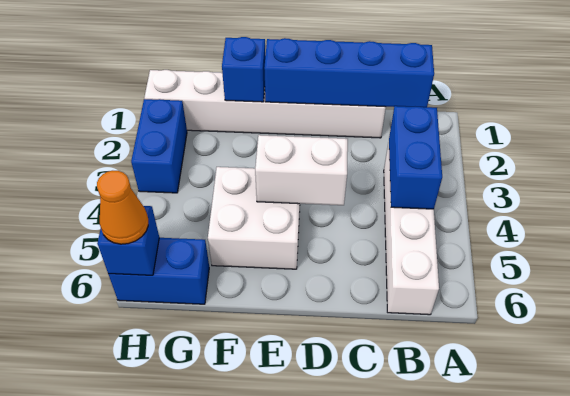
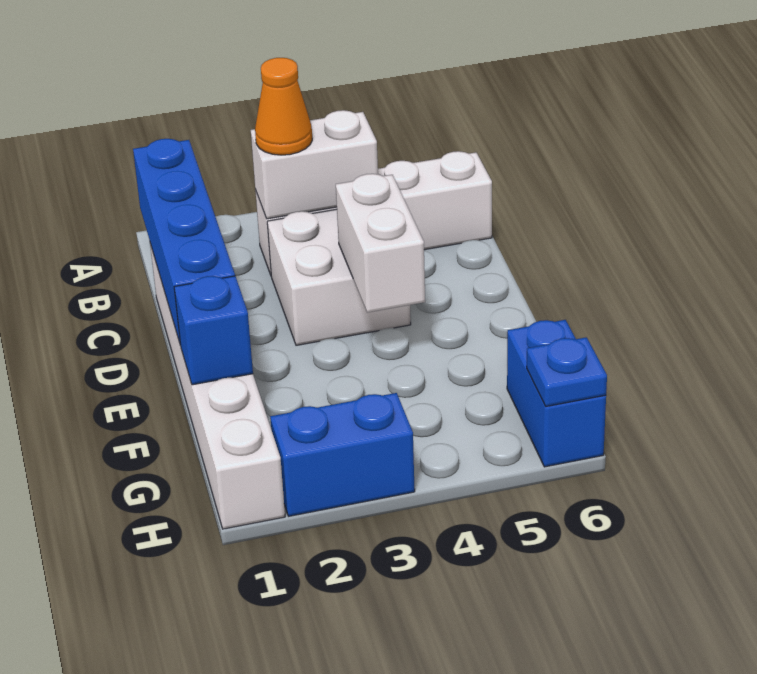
blue 1x2 brick [389,106,442,209] -> white 1x2 brick [251,110,378,219]
white 2x2 brick [208,167,300,269] -> white 2x2 brick moved to [267,209,411,345]
blue 1x1 brick [97,206,159,275] -> blue 1x1 plate [527,337,607,406]
orange 1x1 cone [97,171,148,244] -> orange 1x1 cone moved to [255,58,312,155]

